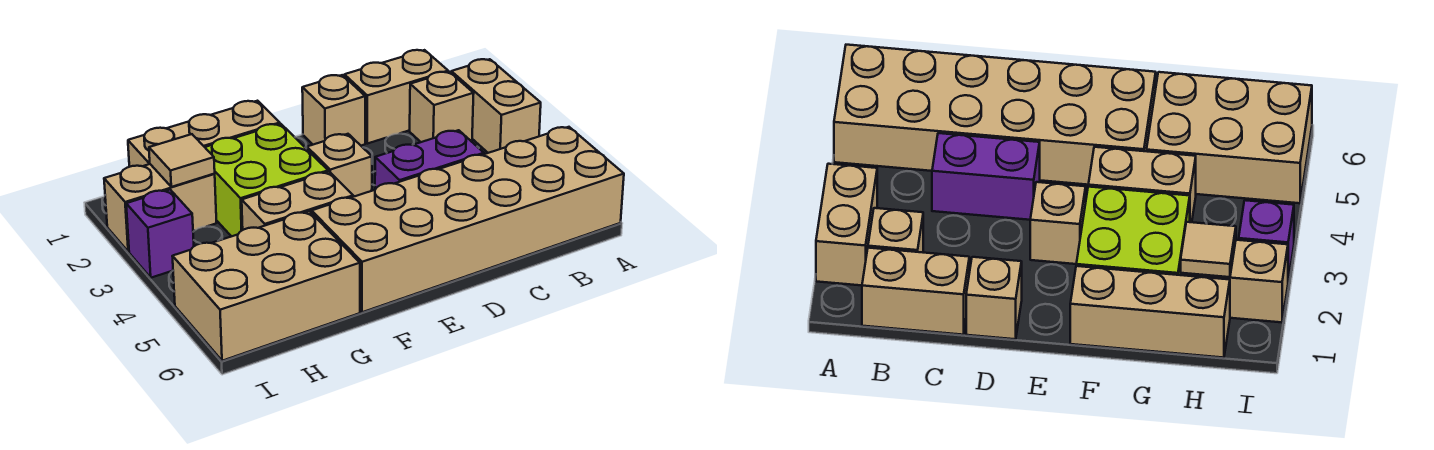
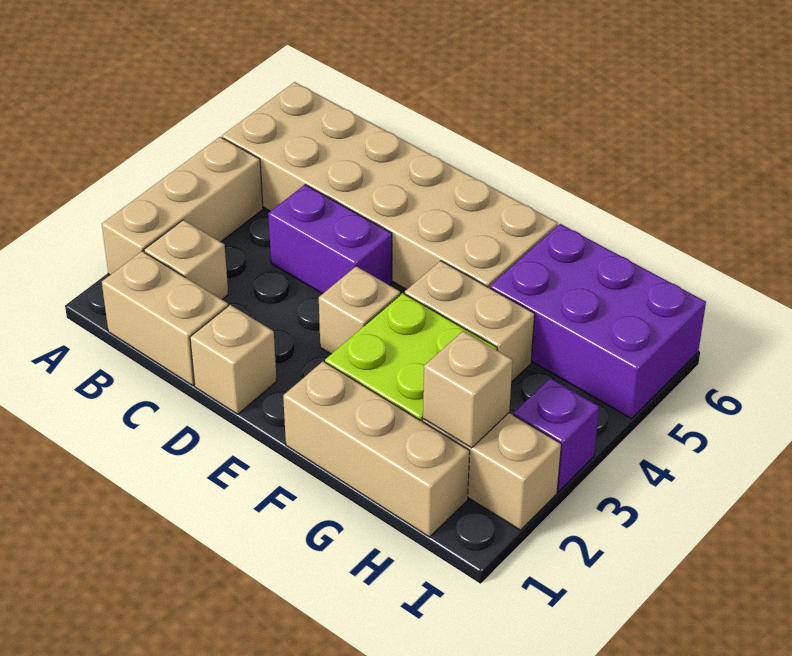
tan 1x2 brick [451,59,541,153] -> tan 1x3 brick [102,137,263,275]
tan 2x3 brick [172,211,360,361] -> purple 2x3 brick [490,224,706,419]
tan 1x1 tile [149,134,215,187] -> tan 1x1 brick [423,331,513,448]

